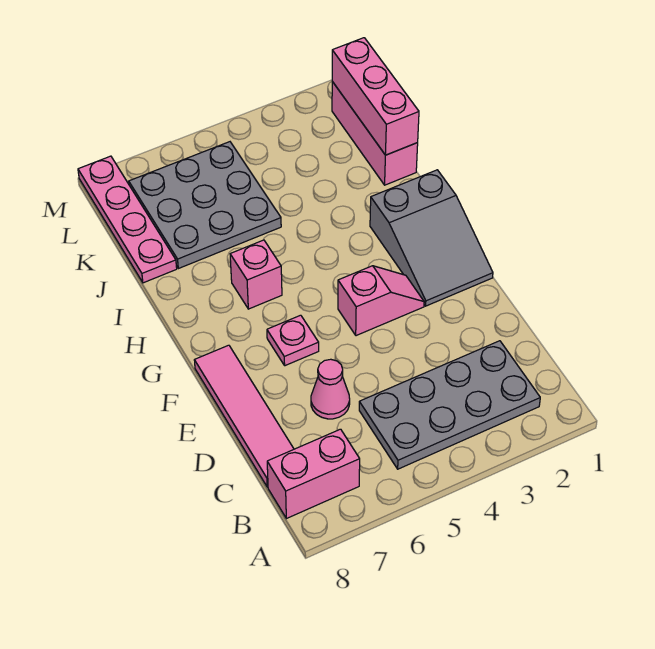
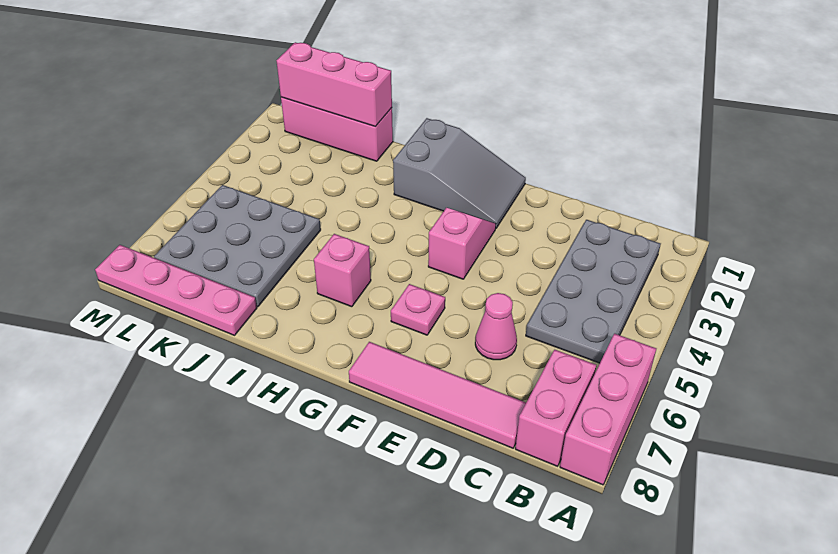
none -> pink 1x3 brick [560,334,656,485]

